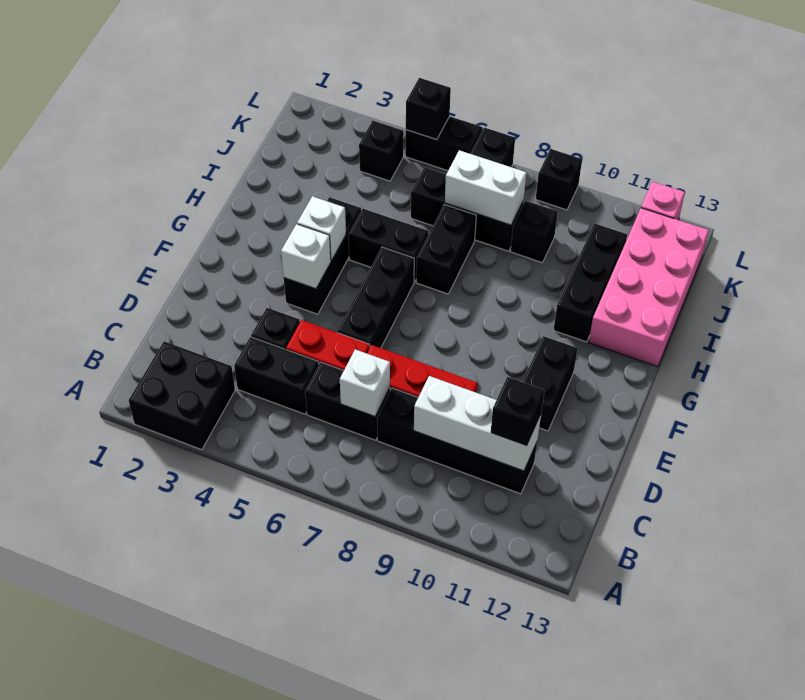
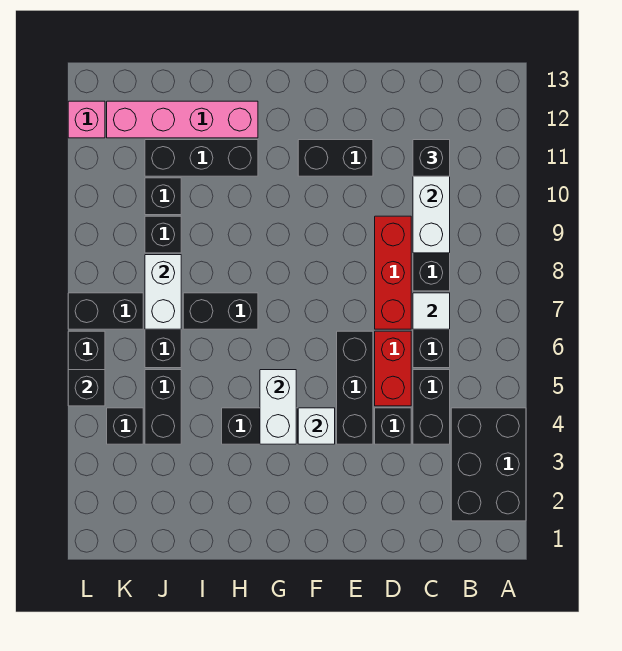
black 2x2 brick [129,341,235,450] -> black 2x3 brick [451,408,526,521]
white 1x1 brick [340,349,390,416] -> white 1x1 tile [413,293,450,329]
black 1x3 brick [337,247,414,348] -> black 1x3 brick turned to [337,331,373,444]
white 1x1 brick [297,196,346,261] -> white 1x2 brick [260,370,296,444]
black 1x2 brick [348,209,429,282] -> black 1x2 brick moved to [145,370,181,444]
pink 2x4 brick [589,208,709,367] -> pink 1x4 brick [107,101,258,138]
black 1x1 brick [536,149,582,210] -> black 1x1 brick moved to [145,178,181,215]

